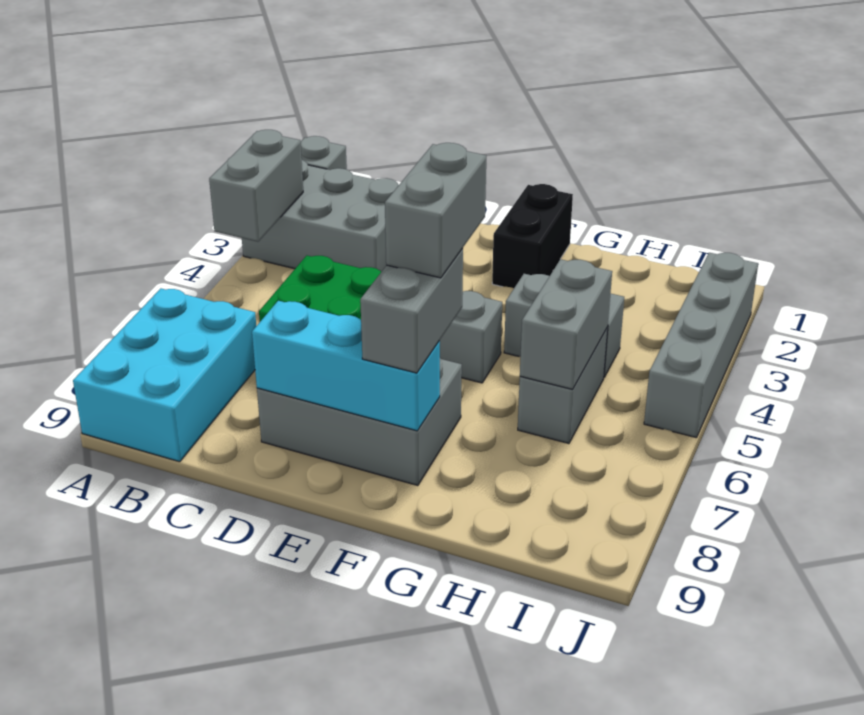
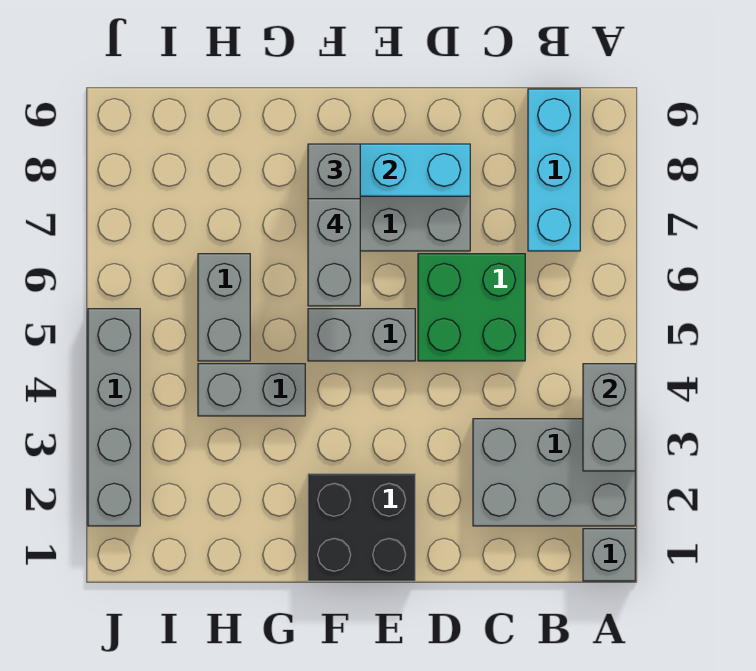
cyan 2x3 brick [73,289,256,462] -> cyan 1x3 brick [528,89,580,251]
black 1x2 brick [492,184,573,288] -> black 2x2 brick [308,474,415,581]
grey 1x2 brick [520,259,612,389] -> none

